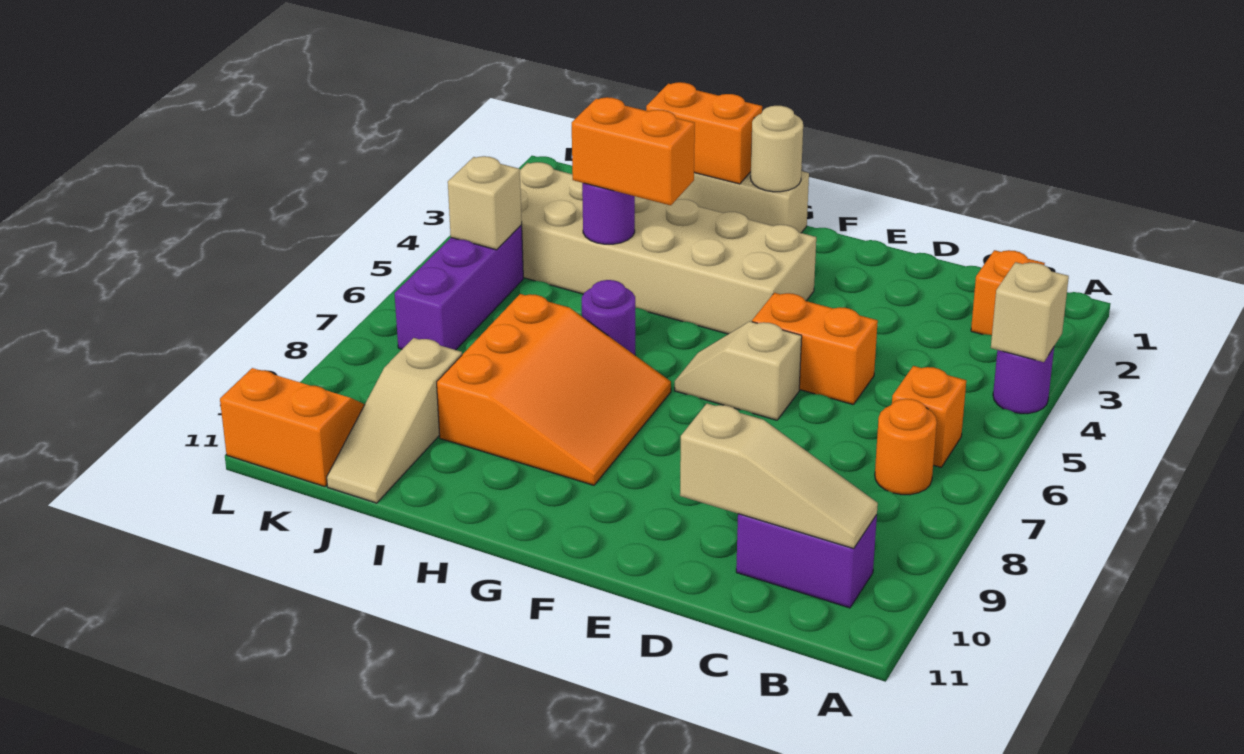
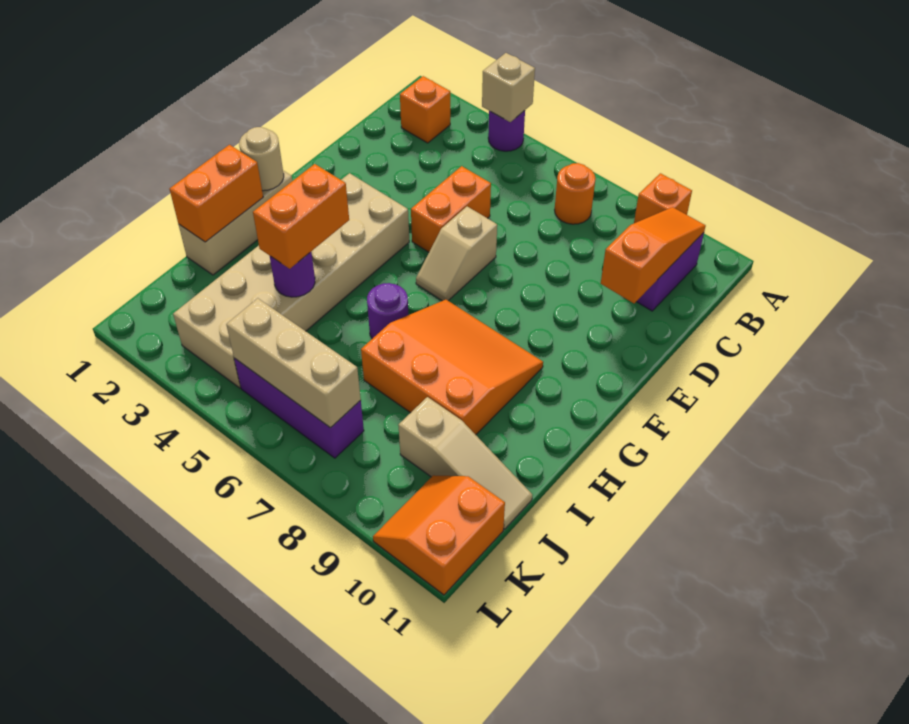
orange 1x1 brick [892,366,966,467] -> orange 1x1 brick moved to [634,173,692,223]
tan 1x3 slope [680,404,878,549] -> orange 1x3 slope [601,207,706,303]
tan 1x1 brick [448,156,522,250] -> tan 1x3 brick [226,298,361,428]

